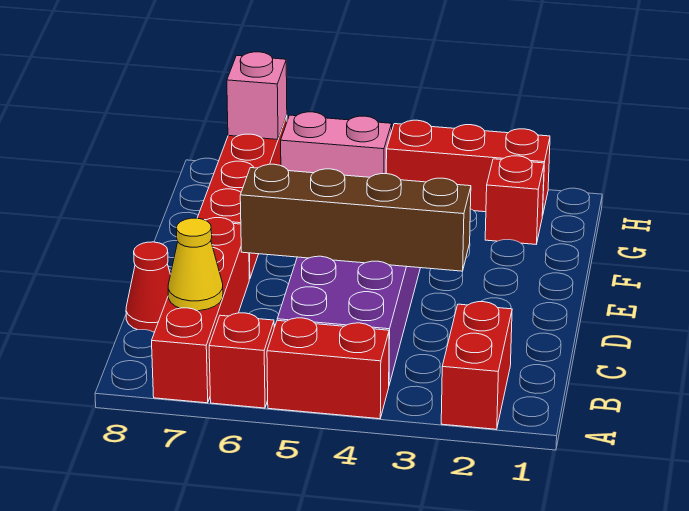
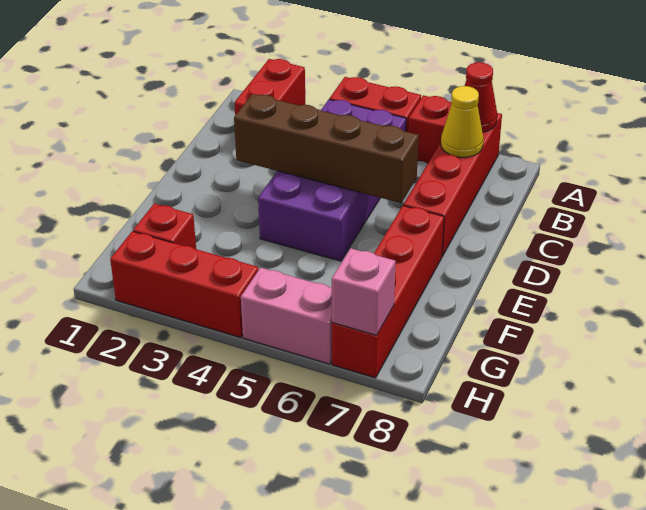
red 1x1 cone [126,242,170,332] -> red 1x1 cone moved to [465,62,497,132]

